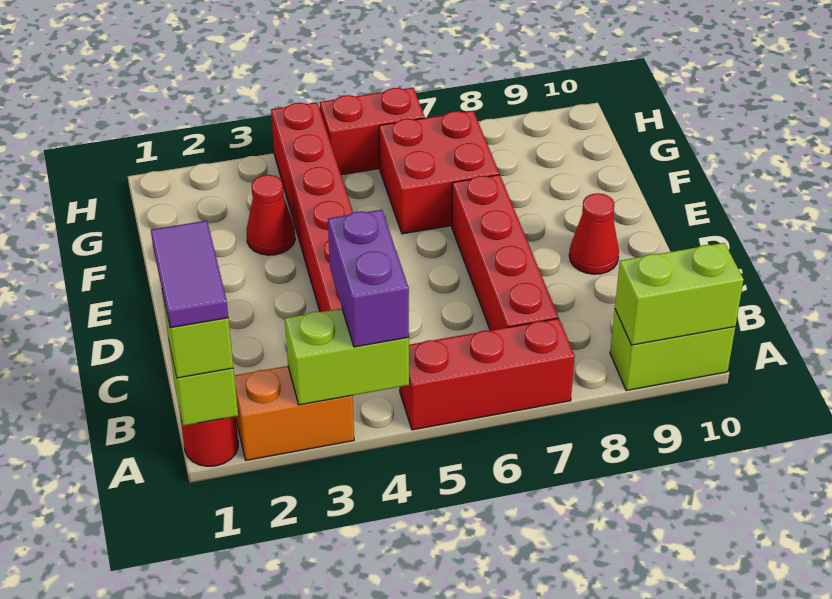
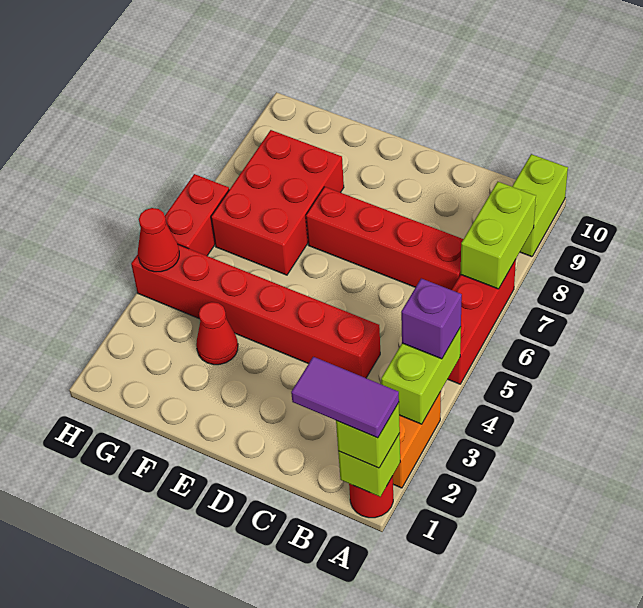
purple 1x2 brick [328,210,409,347] -> purple 1x1 brick [401,278,462,359]
lime 1x2 brick [615,243,744,345] -> lime 1x2 brick moved to [461,182,536,289]
red 1x1 cone [569,193,619,274] -> red 1x1 cone moved to [138,208,179,272]
red 2x2 brick [379,111,499,234] -> red 2x3 brick [211,130,344,275]

